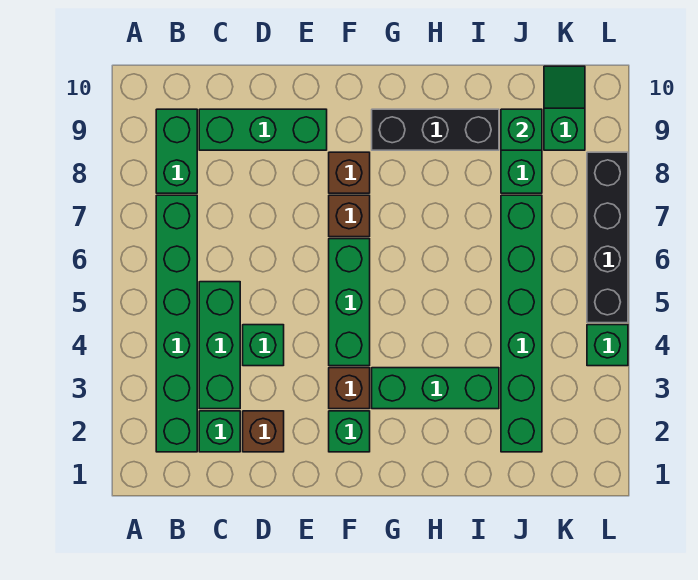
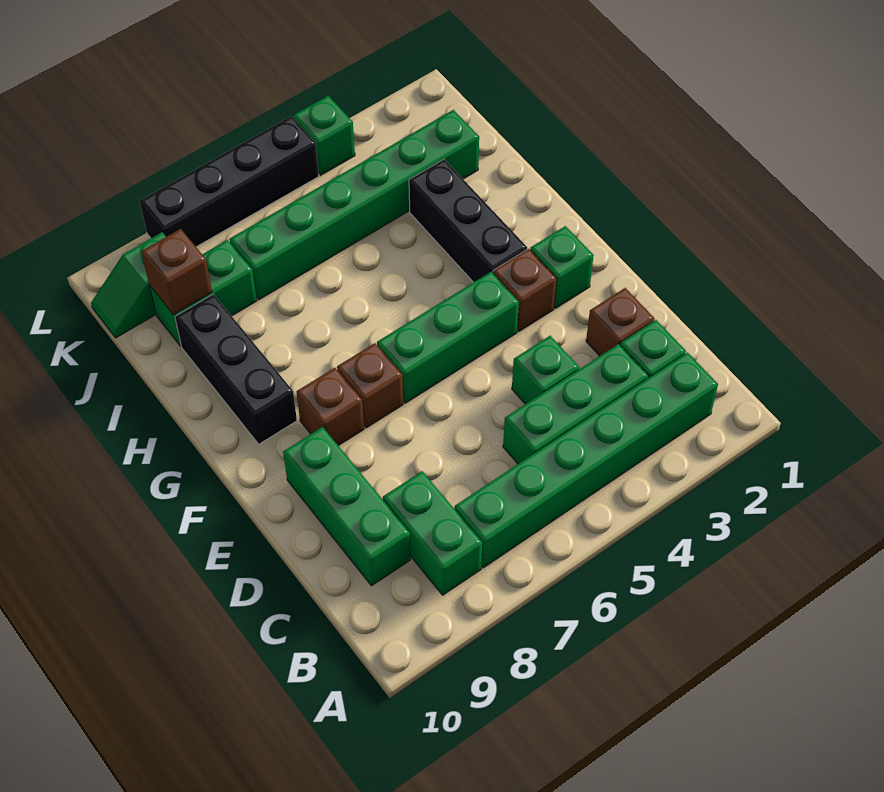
green 1x2 brick [156,109,197,193] -> green 1x2 brick turned to [383,471,482,595]
green 1x3 brick [372,368,499,409] -> black 1x3 brick [409,159,527,282]
green 1x1 brick [501,109,542,150] -> brown 1x1 brick [141,229,212,315]

